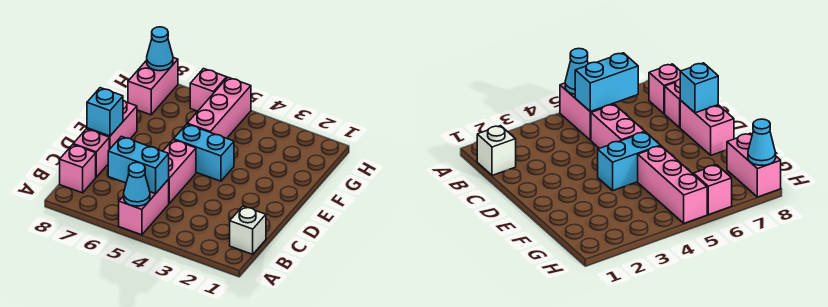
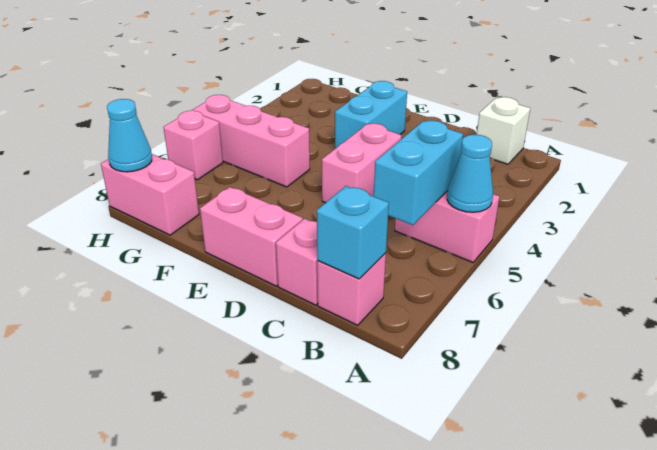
pink 1x2 brick [163,140,196,203] -> pink 1x2 brick turned to [322,124,402,203]
cyan 1x1 brick [87,88,123,136] -> cyan 1x1 brick moved to [317,186,389,279]
cyan 1x2 brick [174,124,234,181] -> cyan 1x2 brick moved to [335,81,407,149]

